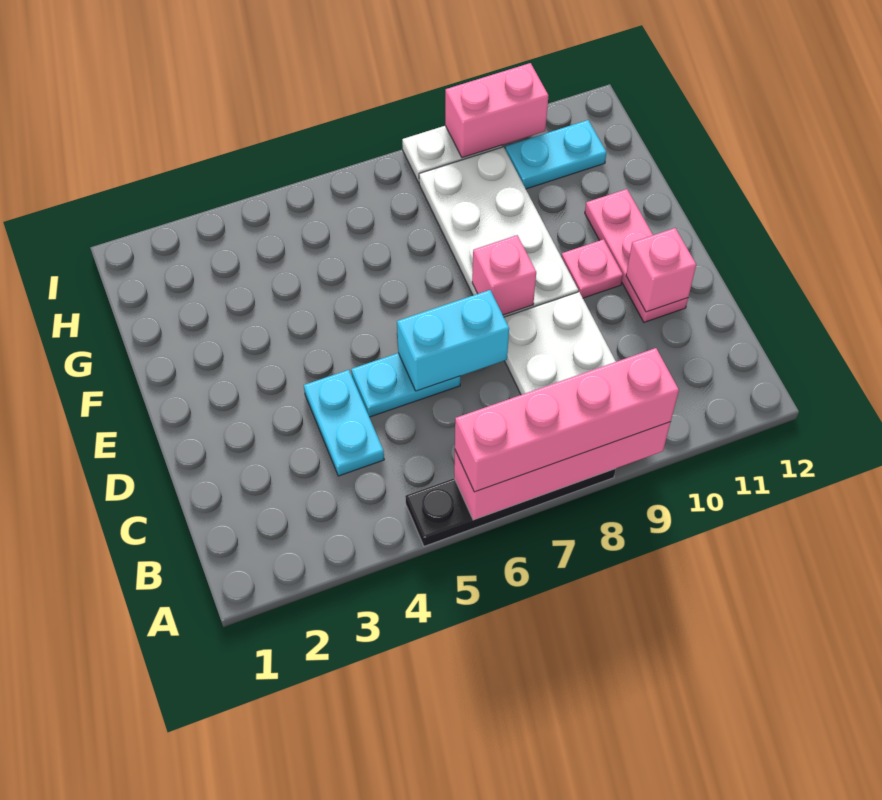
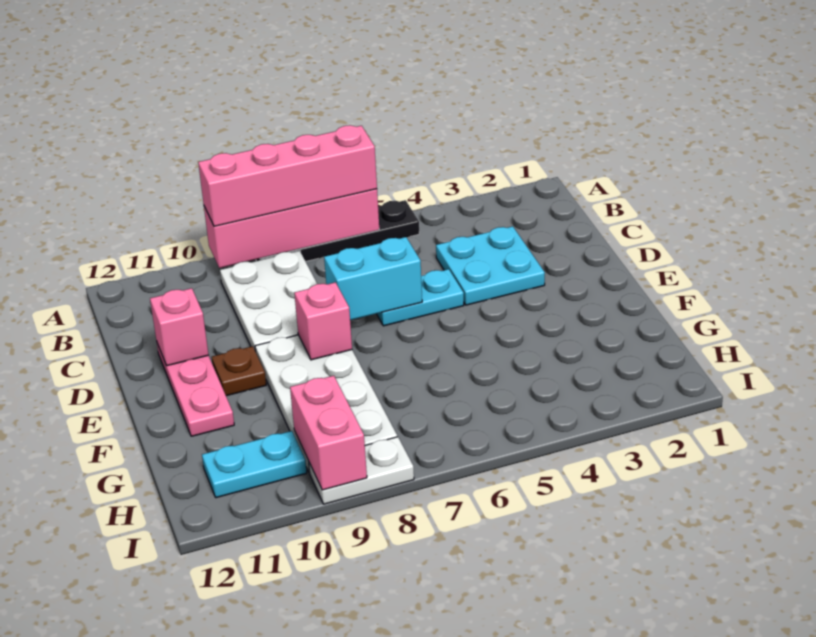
cyan 1x2 plate [304,370,384,476] -> cyan 2x2 plate [436,226,545,305]
pink 1x1 plate [561,239,623,298] -> brown 1x1 plate [212,346,266,396]
pink 1x2 brick [445,63,549,158] -> pink 1x2 brick turned to [290,376,367,490]

